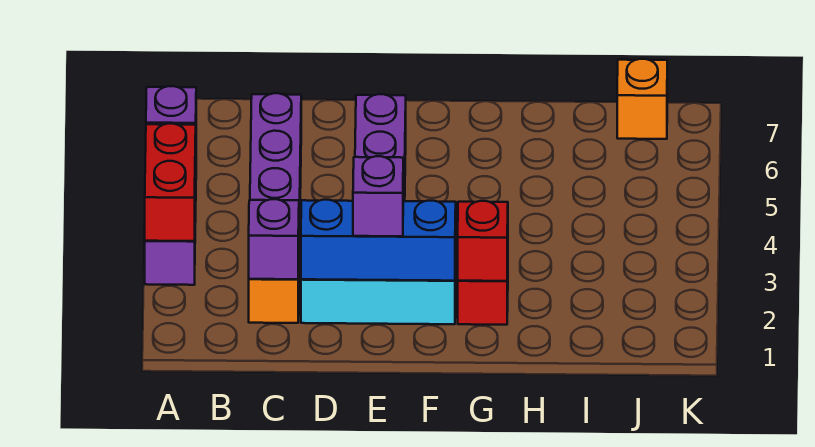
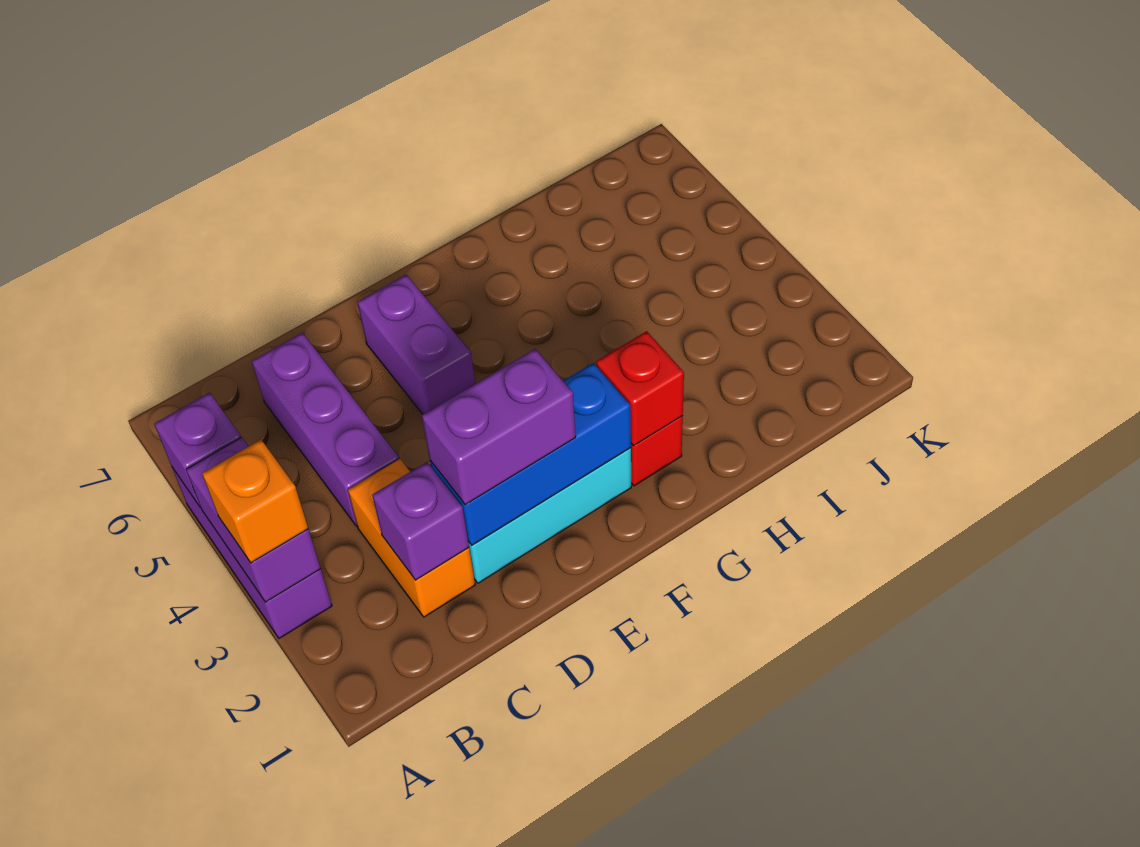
red 1x2 brick [145,124,196,241] -> purple 1x2 brick [186,437,321,602]
purple 1x1 brick [353,156,403,236] -> purple 1x2 brick [422,349,576,505]
orange 1x1 brick [617,59,667,139] -> orange 1x1 brick moved to [202,440,308,563]

